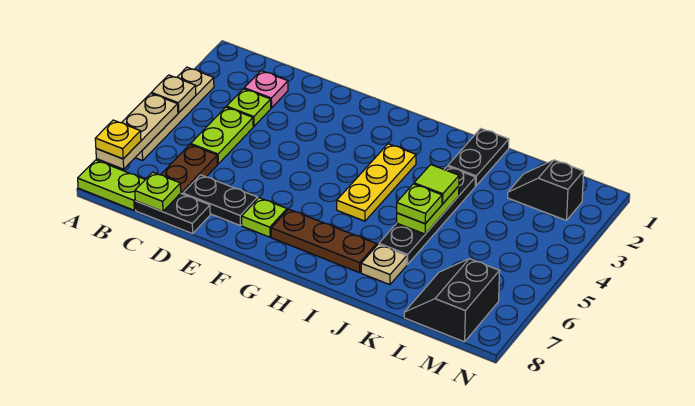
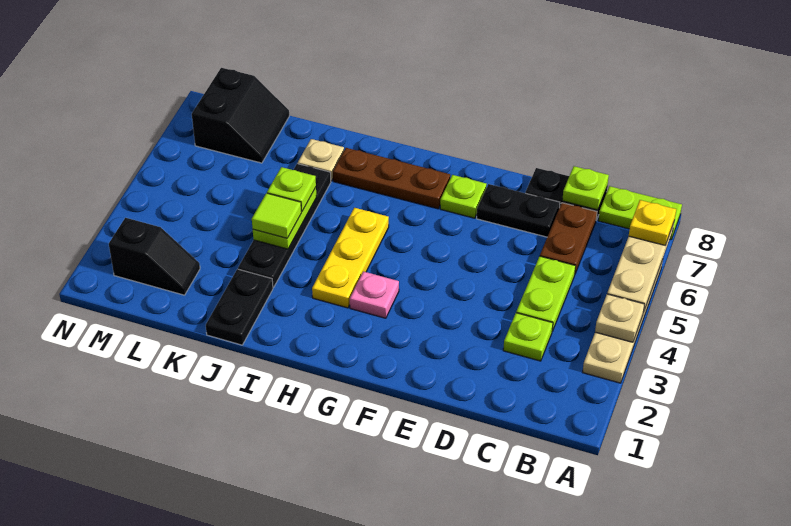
pink 1x1 plate [244,71,288,108] -> pink 1x1 plate moved to [350,271,399,318]

